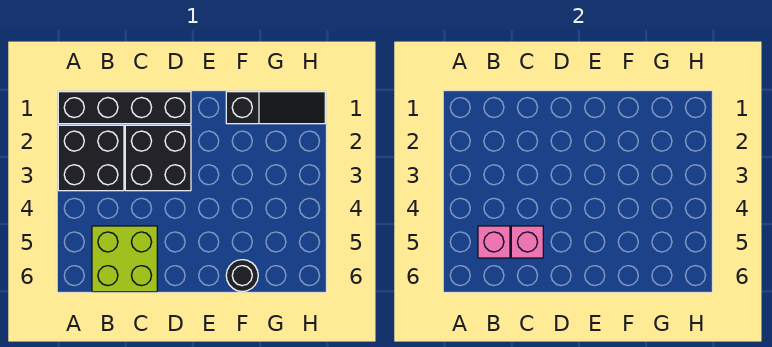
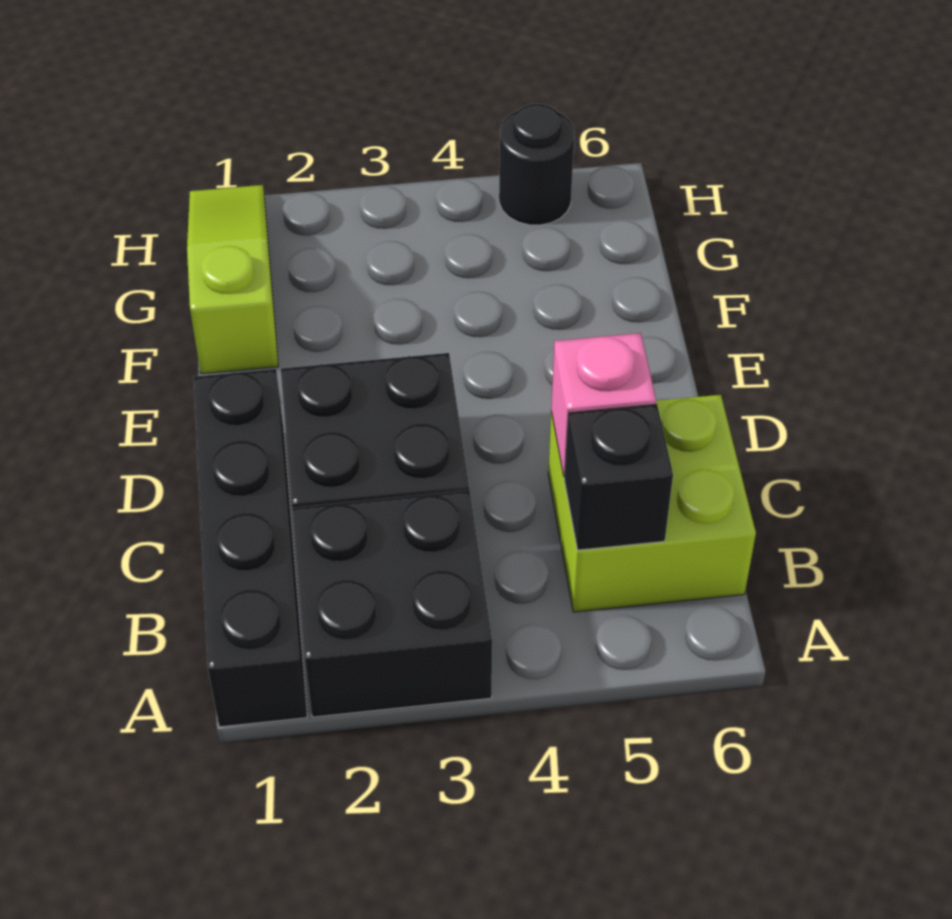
pink 1x1 brick [478,226,510,258] -> black 1x1 brick [564,404,673,550]
black 1x3 slope [226,92,325,124] -> lime 1x3 slope [187,185,278,374]
black 1x1 round brick [226,260,258,292] -> black 1x1 round brick moved to [499,104,574,225]

